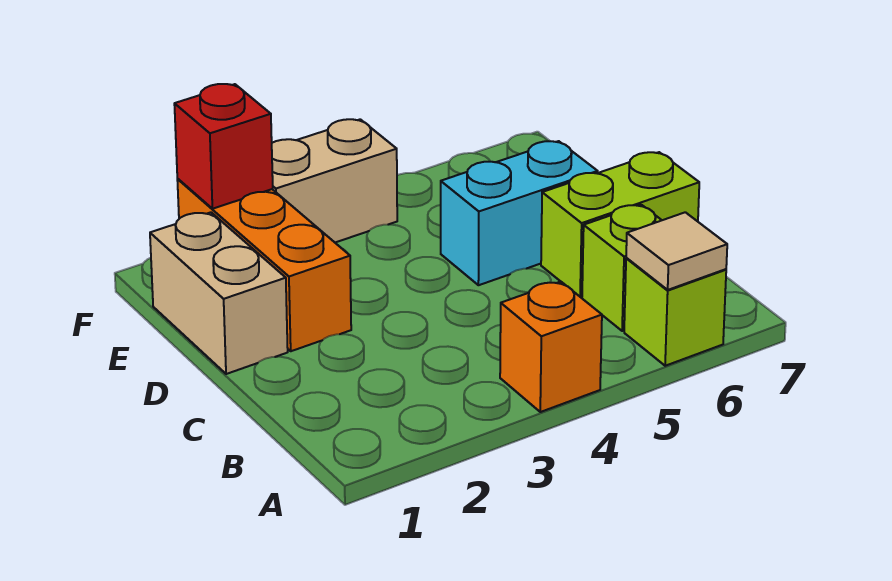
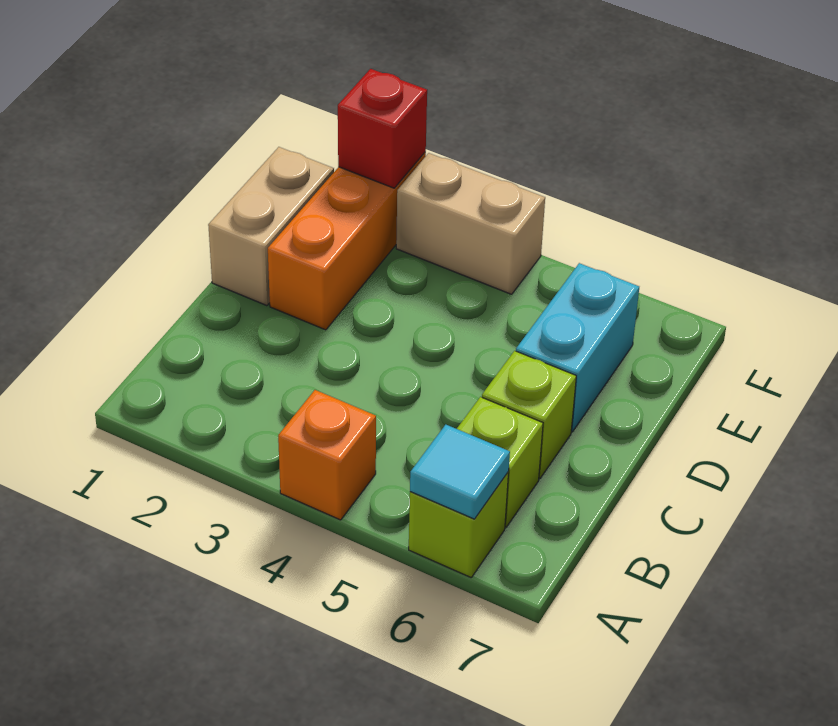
tan 1x1 tile [626,212,727,290] -> cyan 1x1 tile [410,425,510,519]
lime 1x2 brick [541,152,699,297] -> lime 1x1 brick [482,351,576,479]
cyan 1x2 brick [441,141,598,285] -> cyan 1x2 brick turned to [516,263,639,432]

